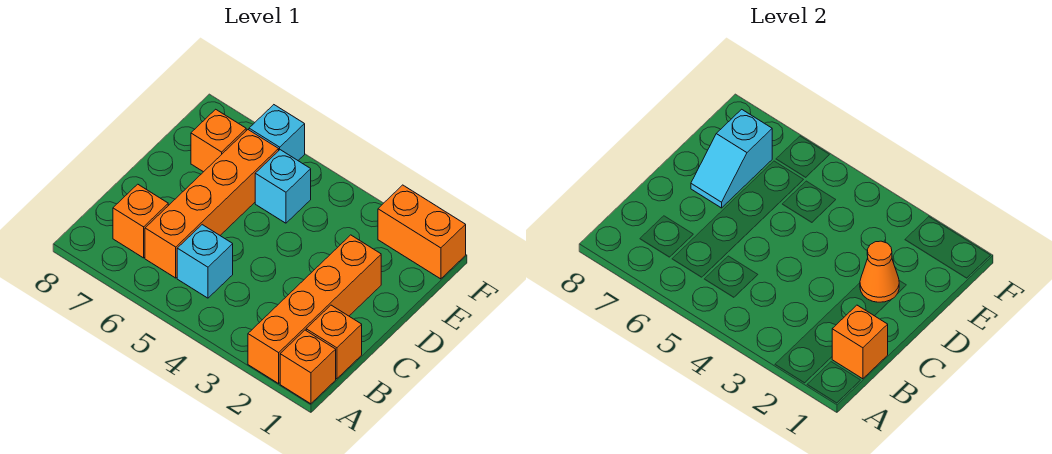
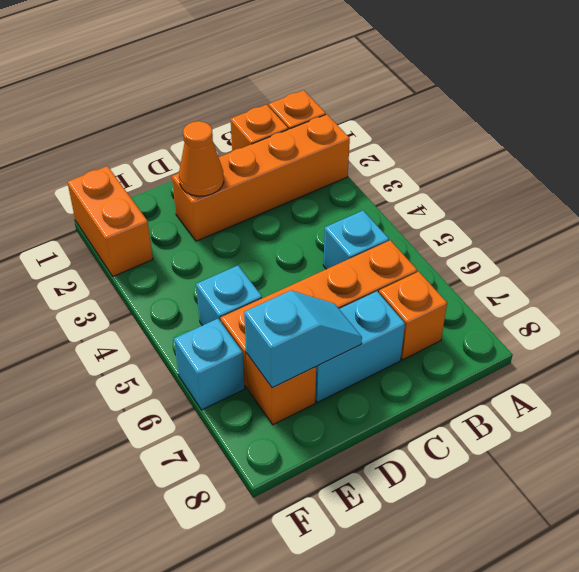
orange 1x1 brick [832,305,888,379] -> none
none -> cyan 1x2 brick [315,291,405,402]

